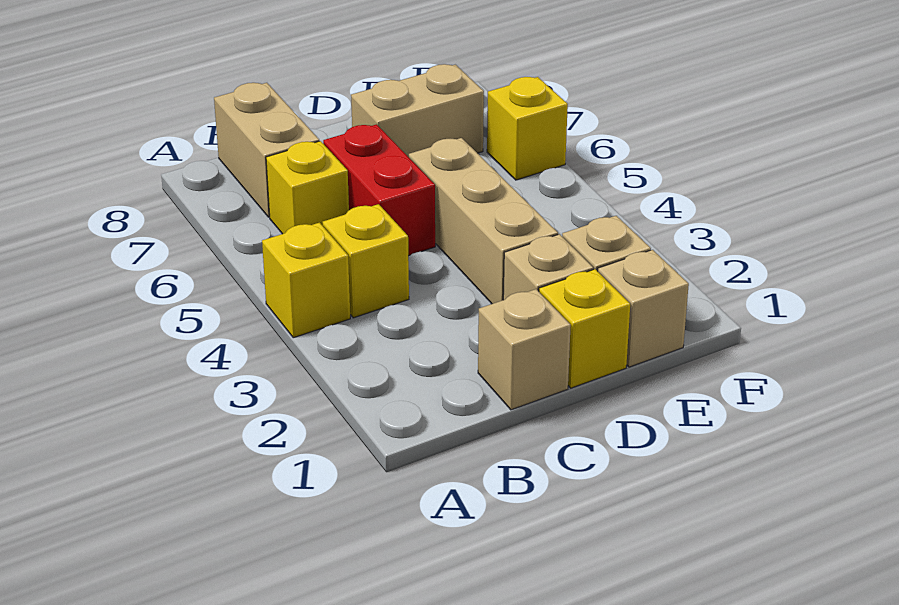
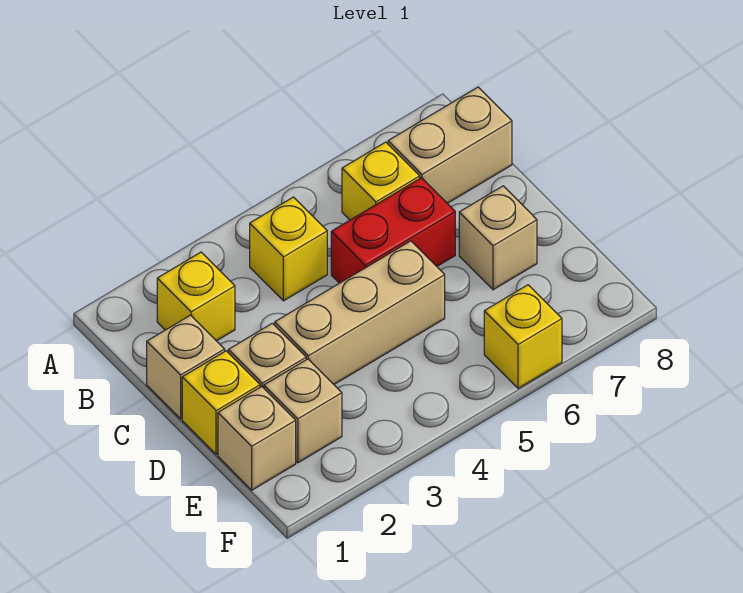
yellow 1x1 brick [262,223,350,338] -> yellow 1x1 brick moved to [157,252,235,341]
tan 1x2 brick [351,64,484,157] -> tan 1x1 brick [459,186,537,290]

